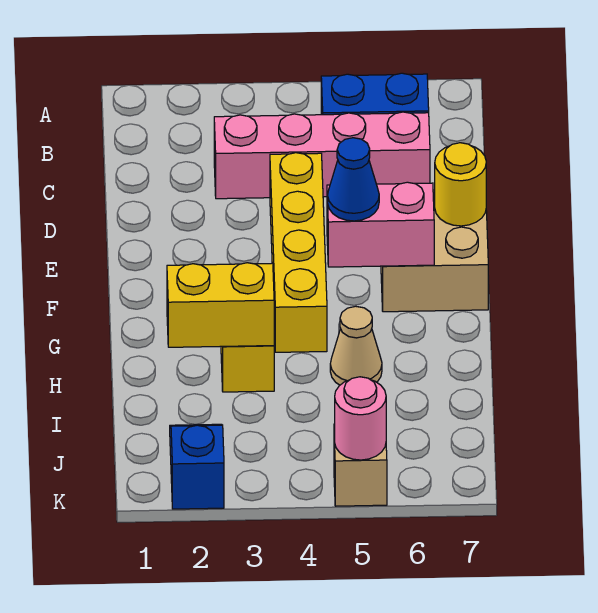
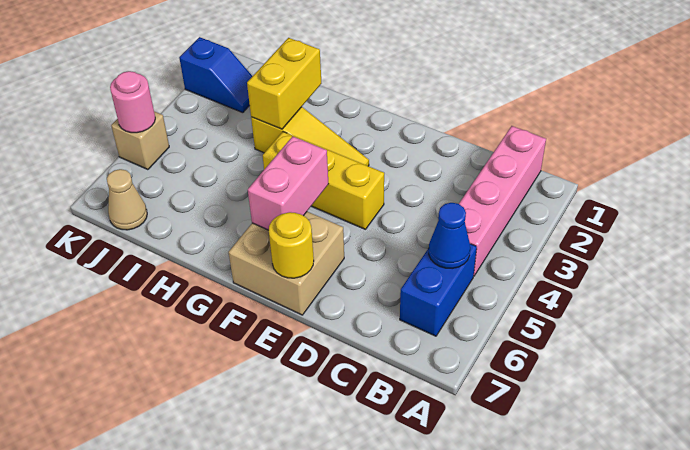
pink 1x4 brick [214,112,430,199] -> pink 1x4 brick moved to [459,126,546,276]
yellow 1x4 brick [270,153,327,352] -> yellow 1x3 brick [263,132,384,229]
blue 1x1 cone [328,138,379,221] -> blue 1x1 cone moved to [429,203,470,269]
tan 1x1 cone [330,306,382,385] -> tan 1x1 cone moved to [107,169,147,230]

